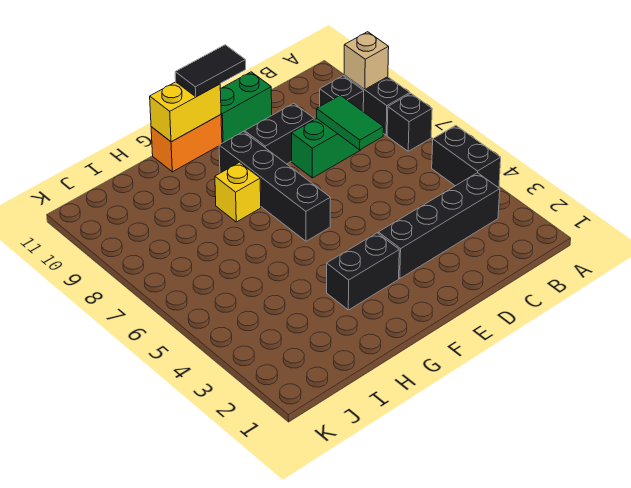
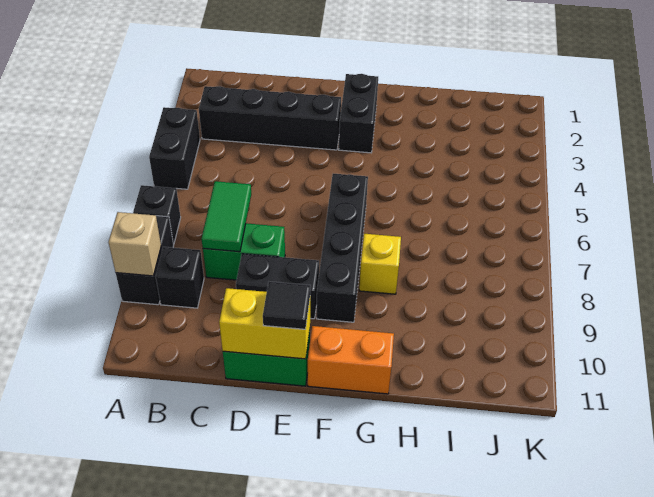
black 1x2 tile [175,45,246,97] -> black 1x1 tile [263,282,310,329]
black 1x2 brick [327,233,399,310] -> black 1x2 brick turned to [339,74,378,153]
yellow 1x2 brick [150,82,221,142] -> yellow 1x2 brick moved to [219,288,310,359]

